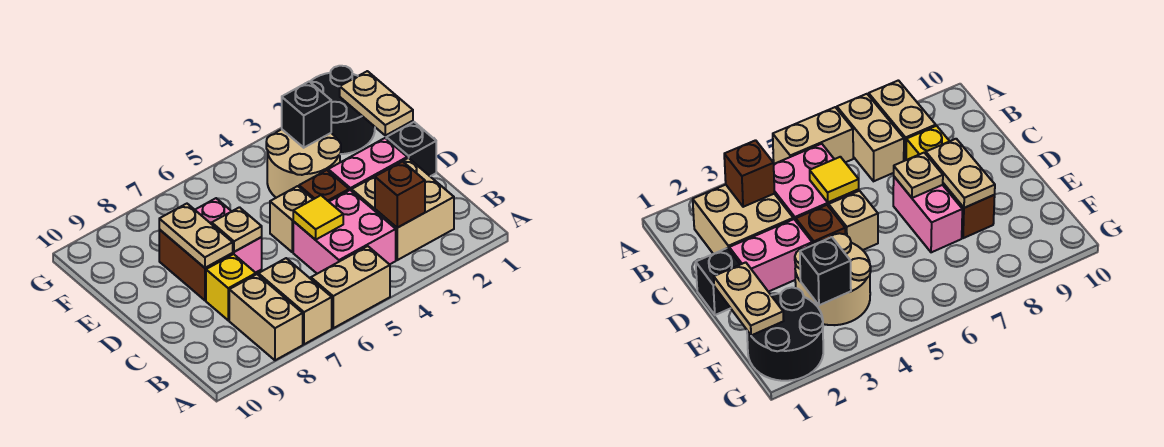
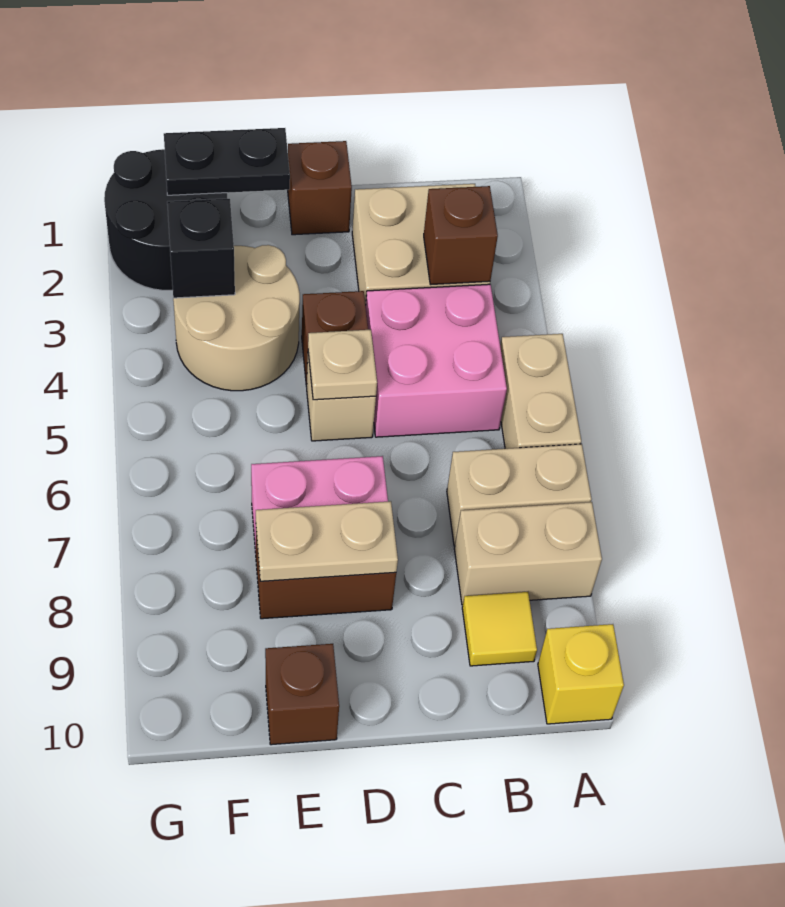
yellow 1x1 tile [293,195,343,240] -> yellow 1x1 tile moved to [462,592,537,666]
yellow 1x1 brick [206,254,256,320] -> yellow 1x1 brick moved to [538,624,624,724]
black 1x1 brick [386,122,436,176] -> brown 1x1 brick [288,141,352,235]
pink 1x2 brick [328,138,407,191] -> none
tan 1x1 plate [212,207,262,252] -> tan 1x1 plate moved to [308,330,377,400]
tan 1x2 plate [340,71,413,136] -> black 1x2 plate [164,128,290,195]
none -> brown 1x1 brick [265,644,339,745]

